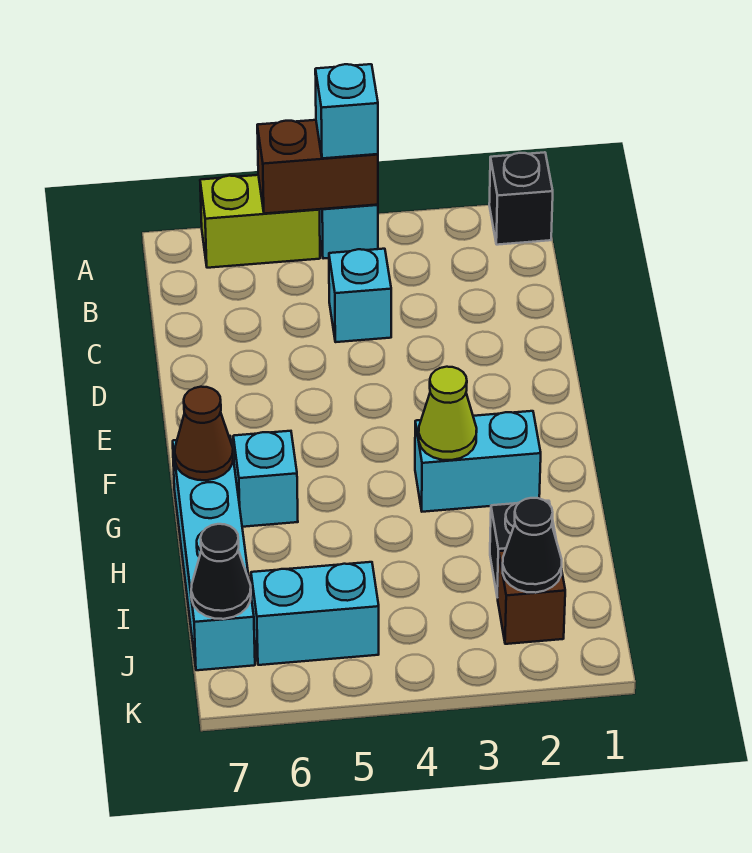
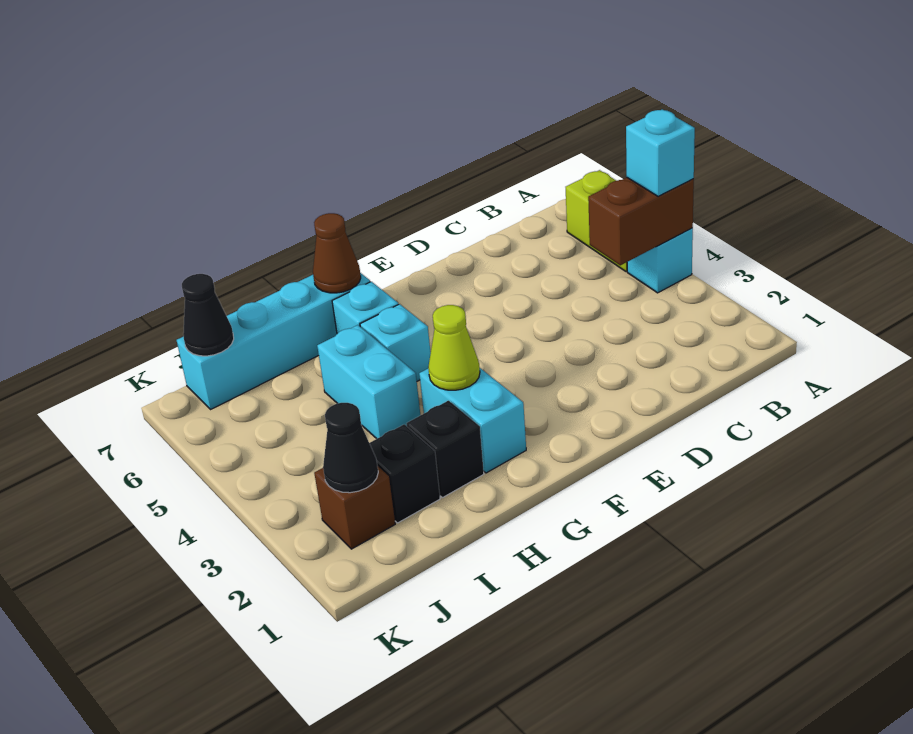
black 1x1 brick [489,152,553,245] -> black 1x1 brick moved to [407,401,484,498]
brown 1x2 brick [257,120,378,214] -> brown 1x2 brick turned to [588,178,694,265]
cyan 1x1 brick [329,249,391,342] -> cyan 1x1 brick moved to [360,304,431,381]
cyan 1x2 brick [251,562,379,665] -> cyan 1x2 brick moved to [317,325,420,439]

